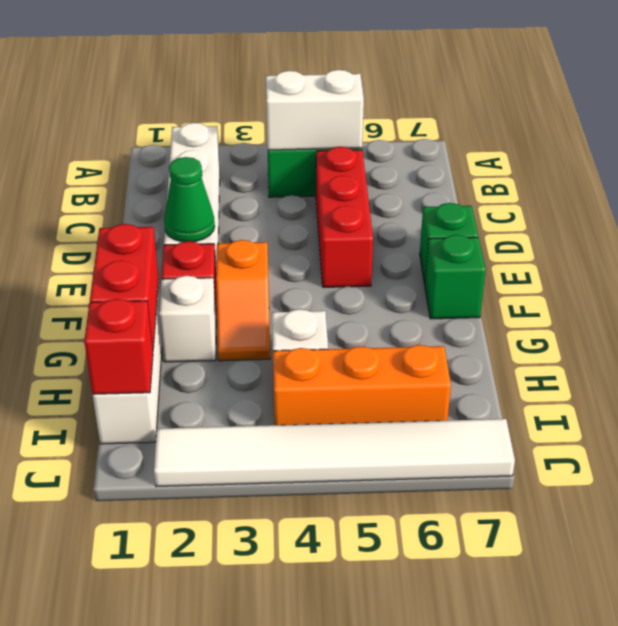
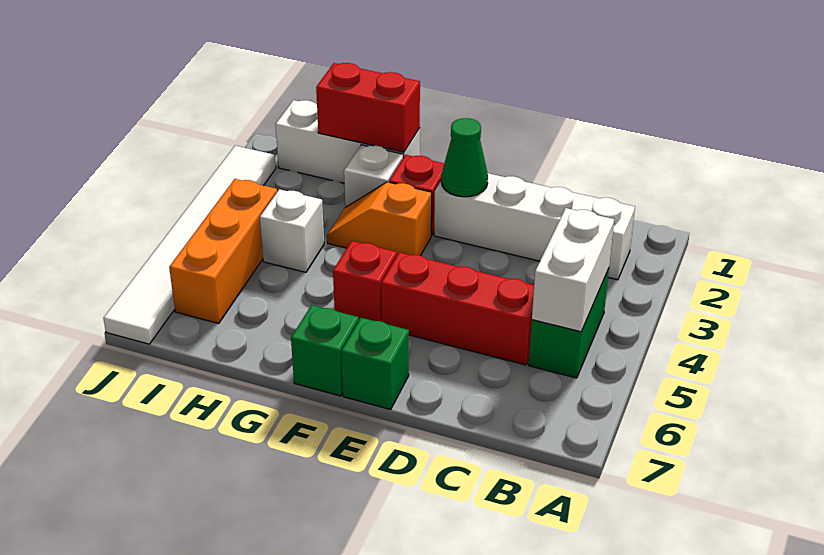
red 1x1 brick [84,299,153,394] -> red 1x1 brick moved to [333,241,397,322]

